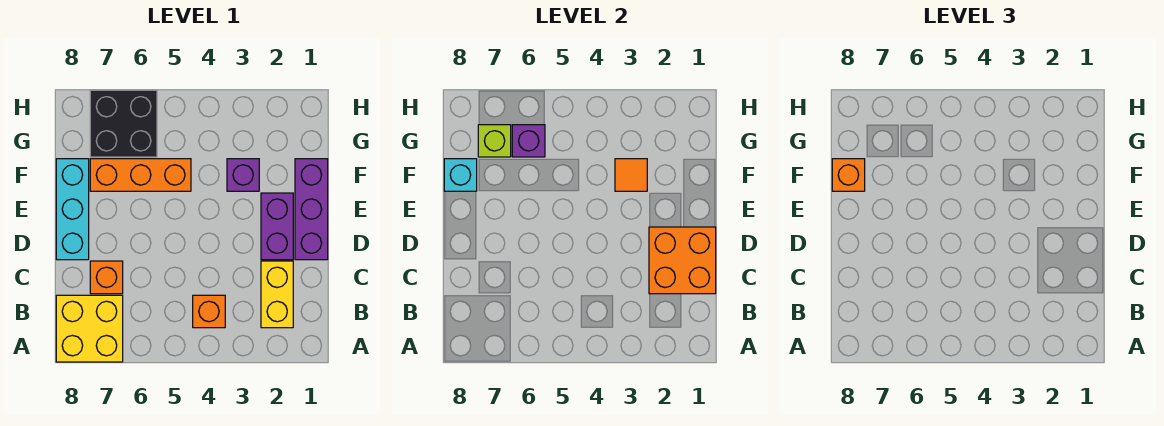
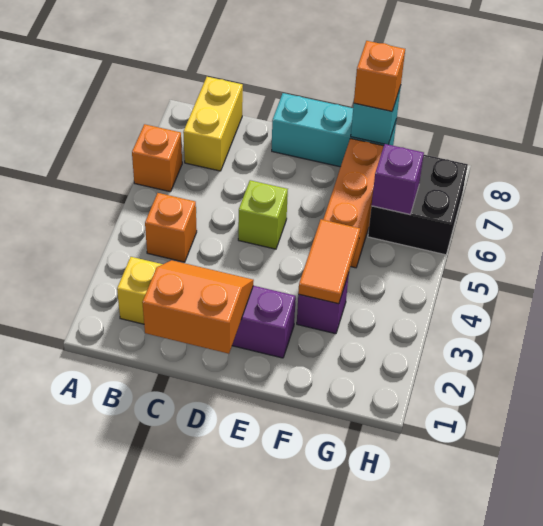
yellow 2x2 brick [56,295,123,362] -> yellow 1x2 brick [183,77,243,171]
orange 2x2 brick [649,227,716,294] -> orange 2x2 slope [142,260,254,354]
orange 1x1 brick [90,261,123,294] -> orange 1x1 brick moved to [132,124,182,192]
purple 1x3 brick [295,159,328,260] -> none
orange 1x1 tile [615,159,647,191] -> orange 1x2 tile [298,219,360,304]
lime 1x1 brick [478,125,511,157] -> lime 1x1 brick moved to [238,180,288,249]

